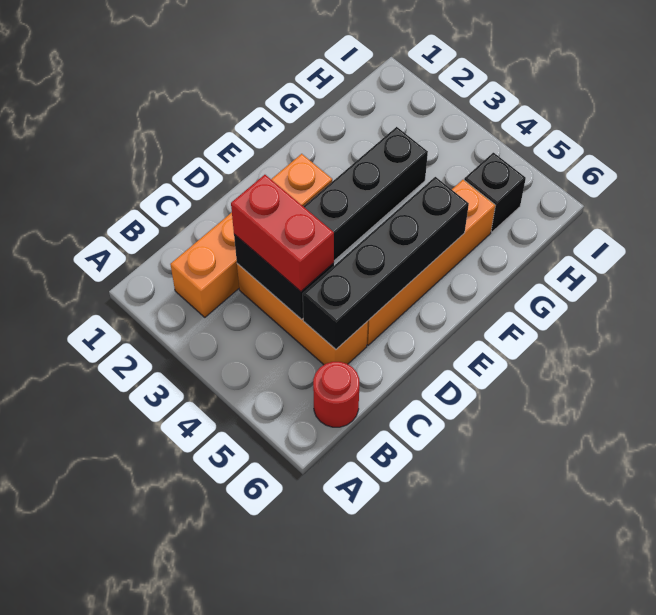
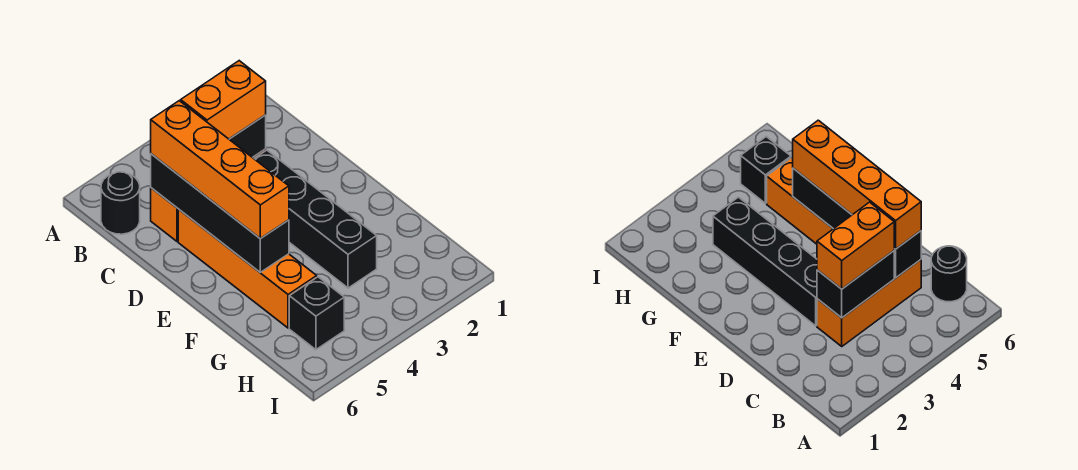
orange 1x4 brick [170,154,332,318] -> orange 1x4 brick moved to [151,101,289,239]
red 1x1 round brick [313,362,359,427] -> black 1x1 round brick [101,172,140,234]
red 1x2 brick [231,175,334,291] -> orange 1x2 brick [181,61,266,139]

